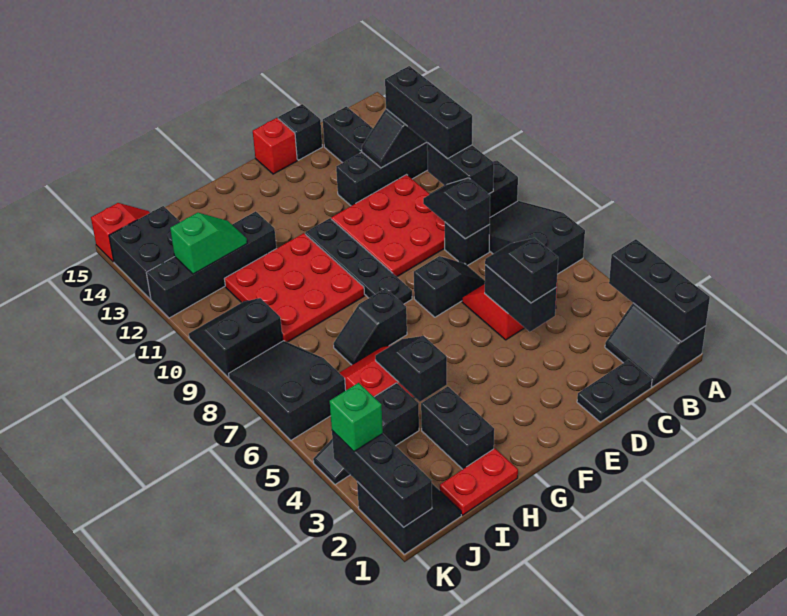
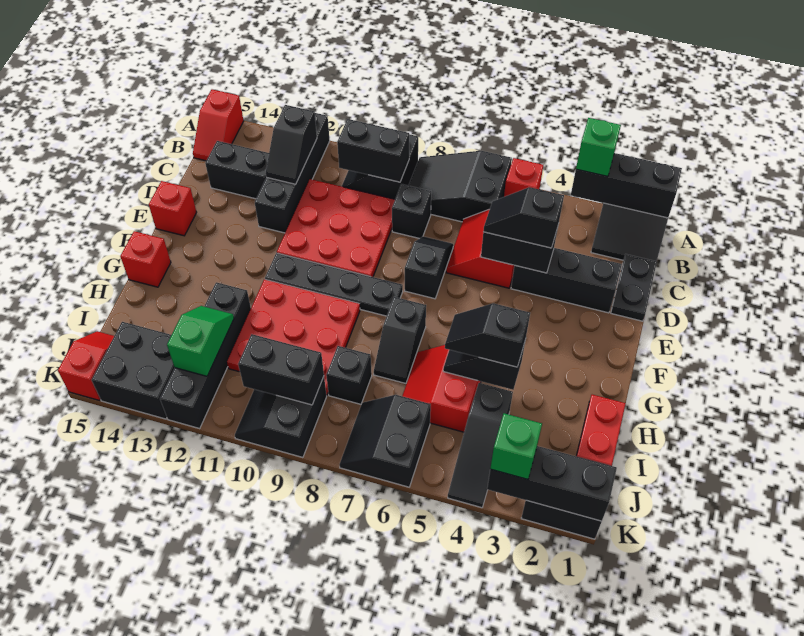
none -> green 1x1 brick [576,118,621,176]
none -> red 1x1 brick [504,158,543,197]
none -> red 1x2 slope [193,89,243,161]
black 1x3 brick [385,66,472,159] -> black 1x3 brick moved to [511,248,622,313]
black 1x2 slope [423,178,490,239] -> black 1x2 slope moved to [445,303,530,367]
black 1x1 brick [278,104,322,160] -> black 1x1 brick moved to [326,346,372,404]
none -> red 1x1 brick [120,231,171,287]
black 1x2 brick [421,386,494,469] -> black 1x2 brick moved to [238,334,324,405]
black 2x3 slope [229,341,346,440] -> black 2x2 slope [339,395,431,487]

